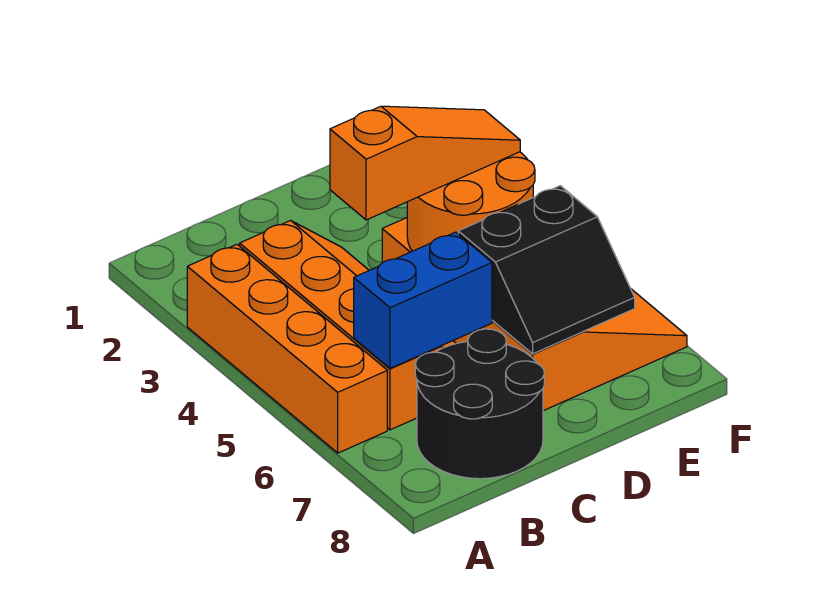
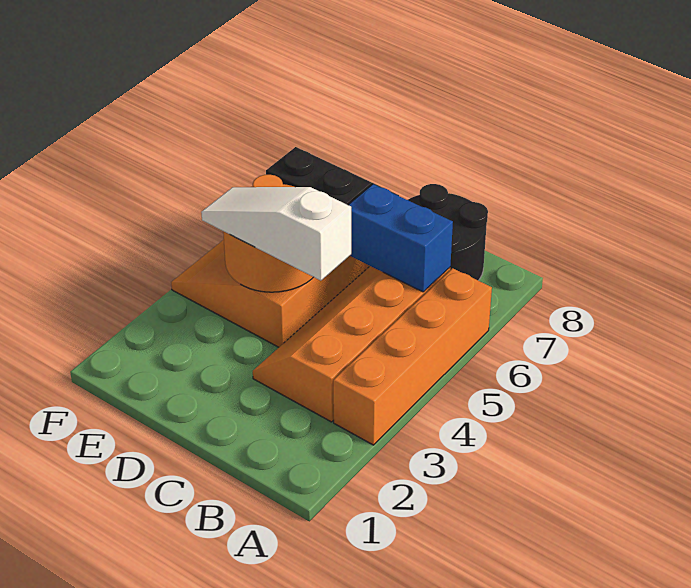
orange 1x3 slope [330,106,520,220] -> white 1x3 slope [201,187,351,281]

